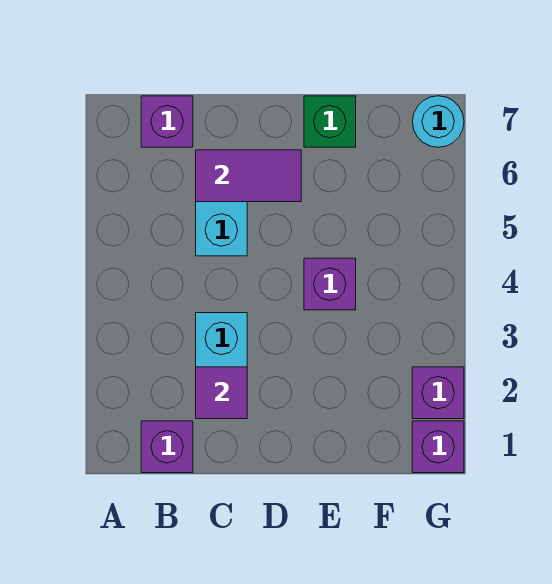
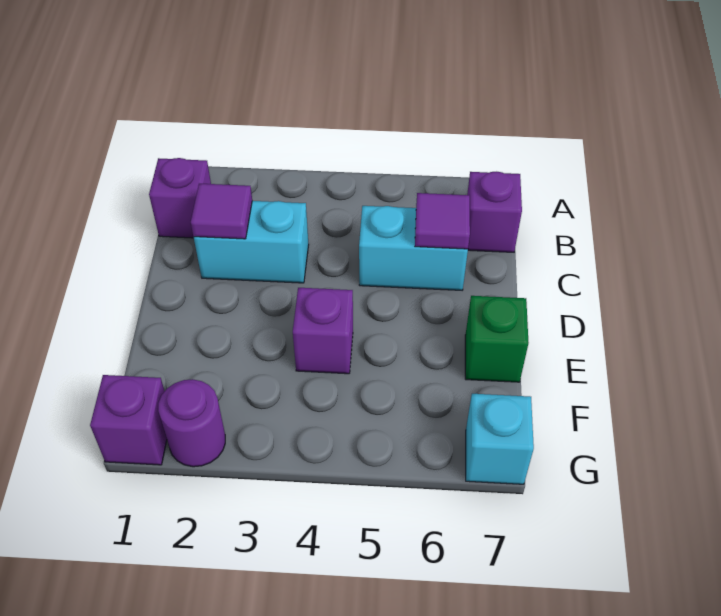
purple 1x2 tile [196,150,301,202] -> purple 1x1 tile [415,193,470,249]
purple 1x1 brick [412,367,464,419] -> purple 1x1 round brick [158,379,225,467]
cyan 1x1 round brick [412,96,464,147] -> cyan 1x1 brick [466,394,534,484]

